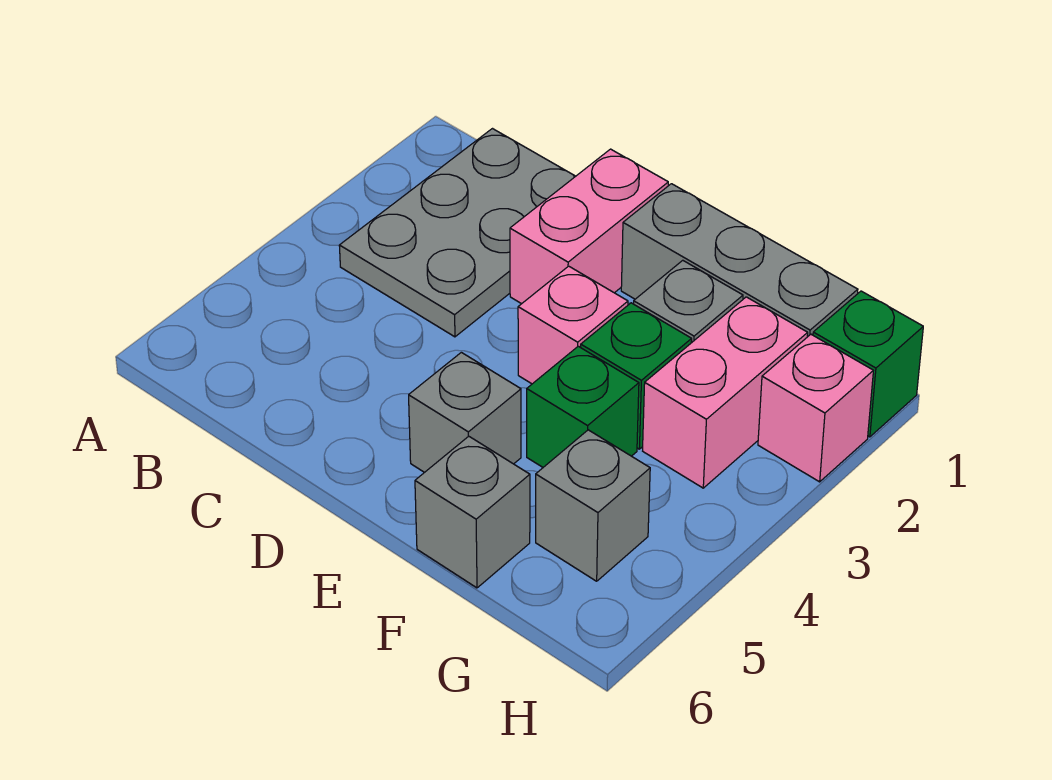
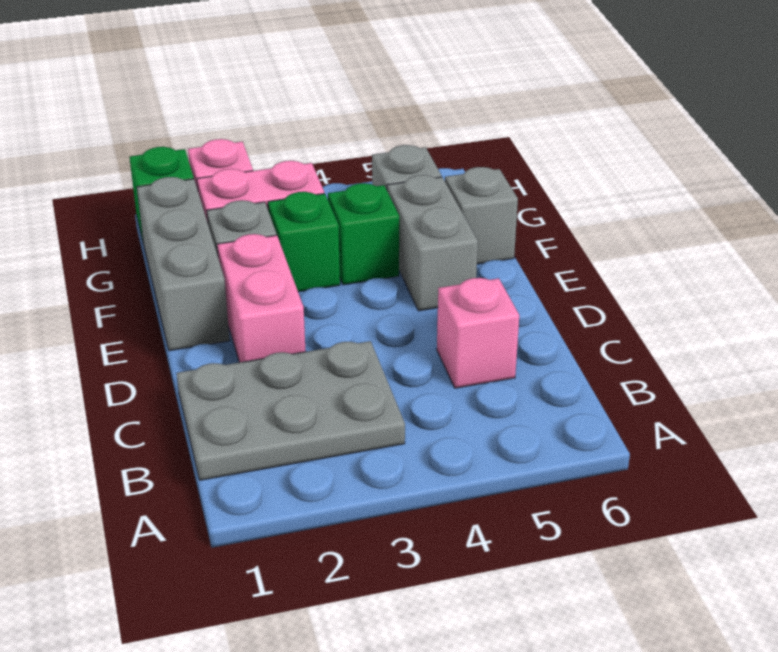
pink 1x2 brick [510,149,668,304] -> pink 1x2 brick turned to [217,234,306,362]
pink 1x1 brick [518,266,628,384] -> pink 1x1 brick moved to [437,278,519,388]
grey 1x1 brick [409,352,521,472] -> grey 1x2 brick [387,175,478,311]

